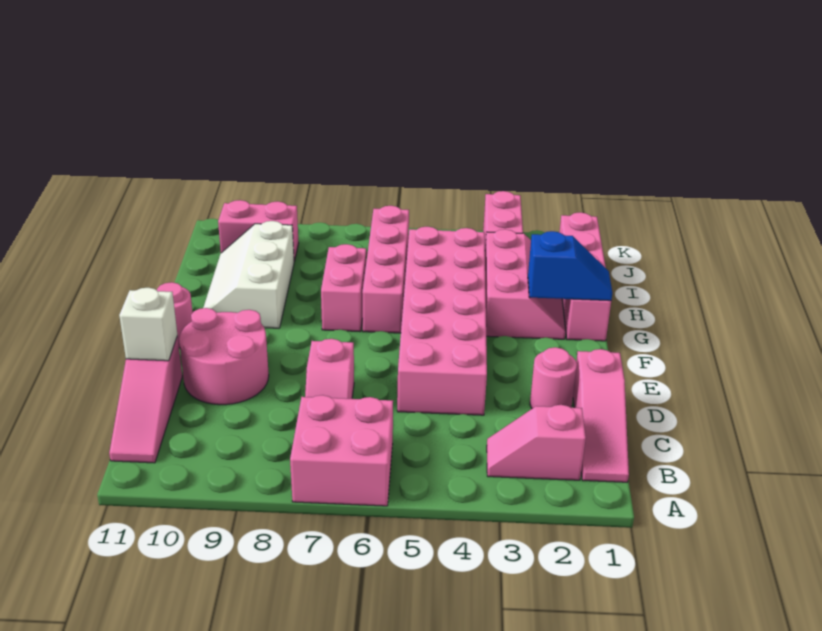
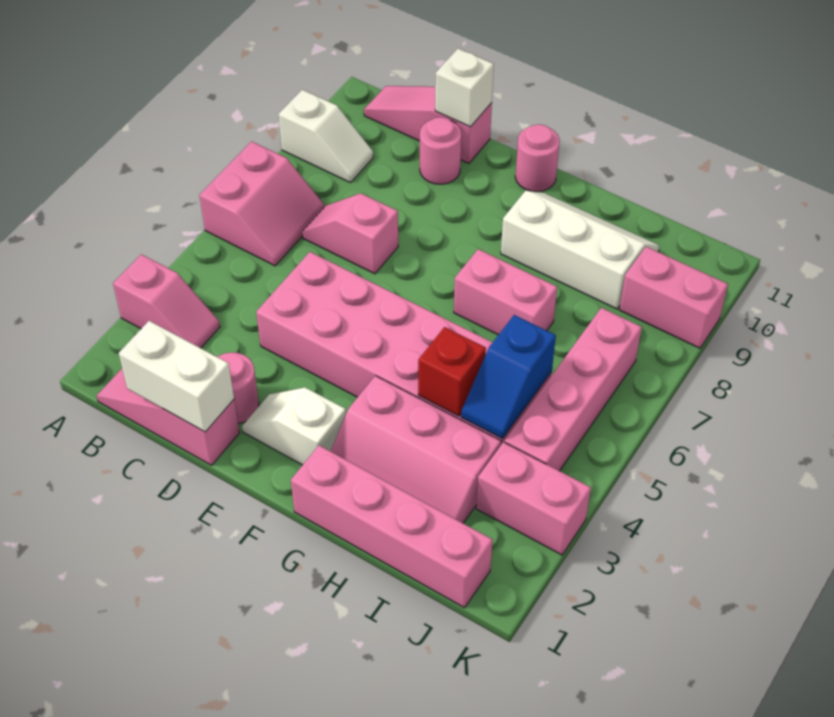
pink 2x2 brick [290,395,393,506] -> pink 2x2 slope [199,141,325,266]
none -> white 1x2 slope [279,90,373,183]
pink 1x2 slope [487,405,586,480] -> pink 1x2 slope turned to [113,254,220,348]
none -> white 1x2 brick [119,321,234,432]
pink 2x2 round brick [179,308,269,405] -> pink 1x1 round brick [420,117,461,184]
none -> white 1x2 slope [242,387,346,465]
blue 1x2 slope [528,231,612,301] -> blue 1x2 slope moved to [461,315,556,439]
pink 1x4 brick [362,206,409,333] -> pink 1x4 brick turned to [504,308,642,471]
none -> red 1x1 brick [418,327,486,416]
pink 1x2 brick [218,200,299,261] -> pink 1x2 brick turned to [619,247,728,348]

